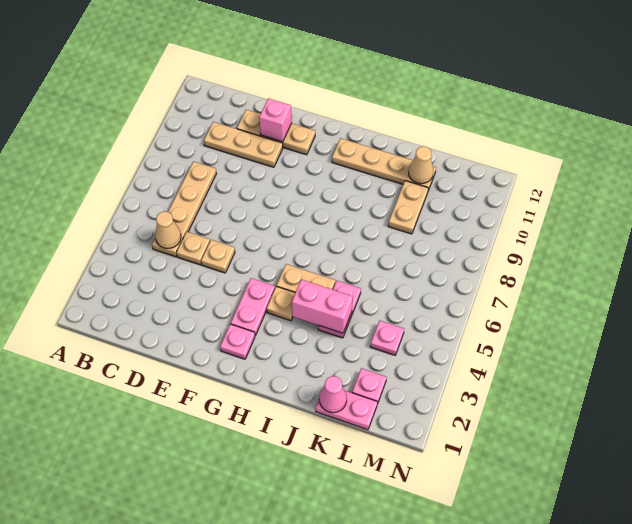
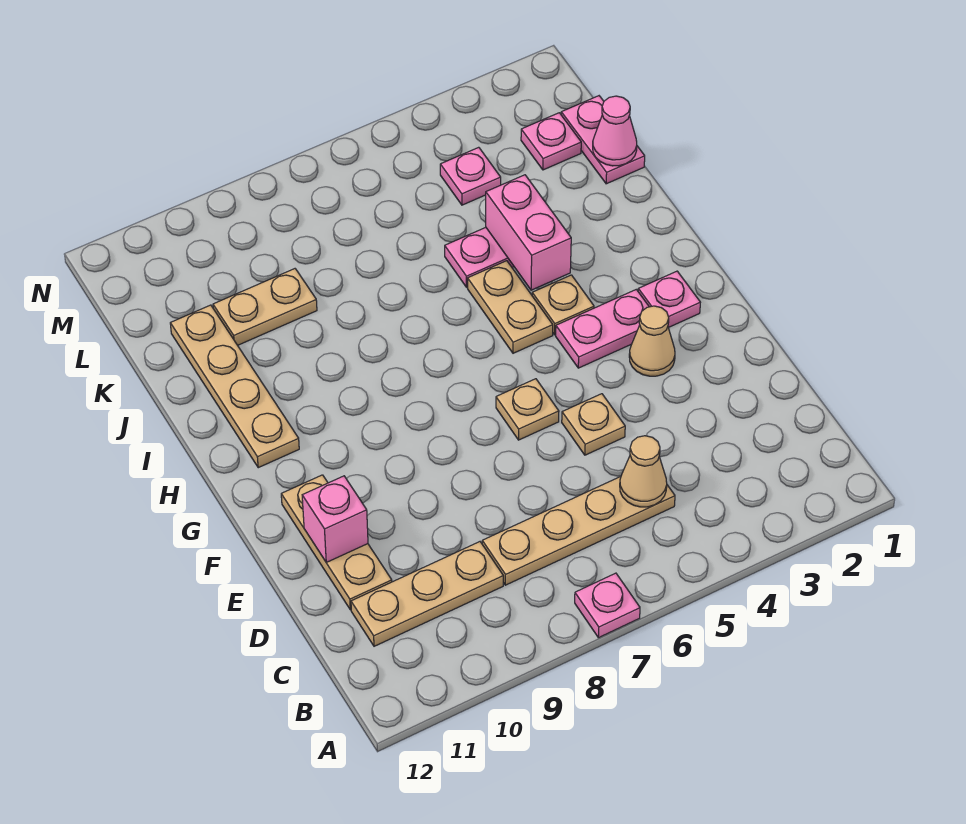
none -> pink 1x1 plate [575,573,640,638]
tan 1x3 plate [204,122,283,167] -> tan 1x3 plate turned to [351,542,503,646]
tan 1x1 plate [176,232,210,265] -> tan 1x1 plate moved to [496,379,559,440]
tan 1x1 cone [409,146,434,184] -> tan 1x1 cone moved to [629,306,675,376]

